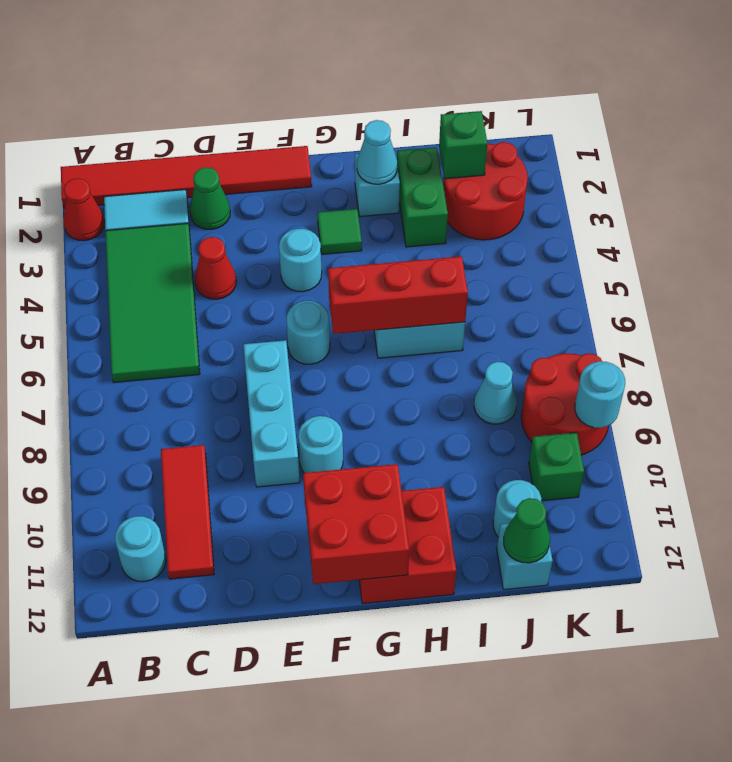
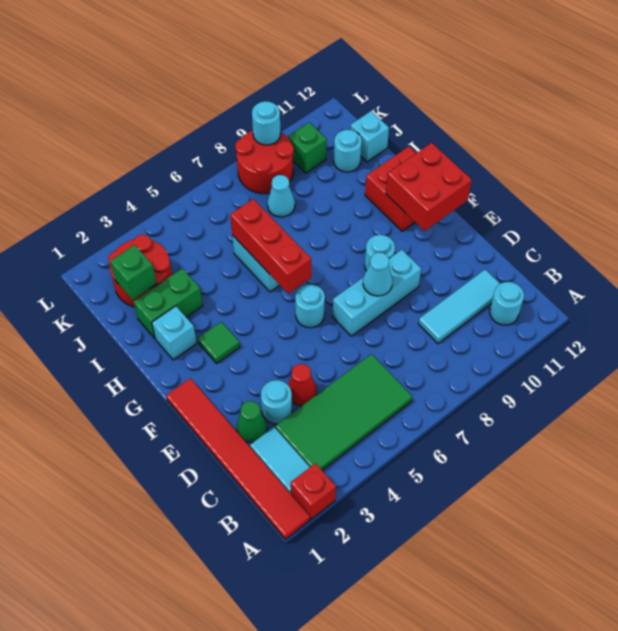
red 1x1 cone [63,178,104,241] -> red 1x1 brick [291,463,336,519]
red 1x3 tile [161,445,214,579] -> cyan 1x3 tile [418,270,500,344]
cyan 1x1 round brick [279,229,322,292] -> cyan 1x1 round brick moved to [261,380,292,424]
cyan 1x1 cone [357,120,397,184] -> cyan 1x1 cone moved to [363,252,393,296]
green 1x1 cone [504,498,550,563] -> none

